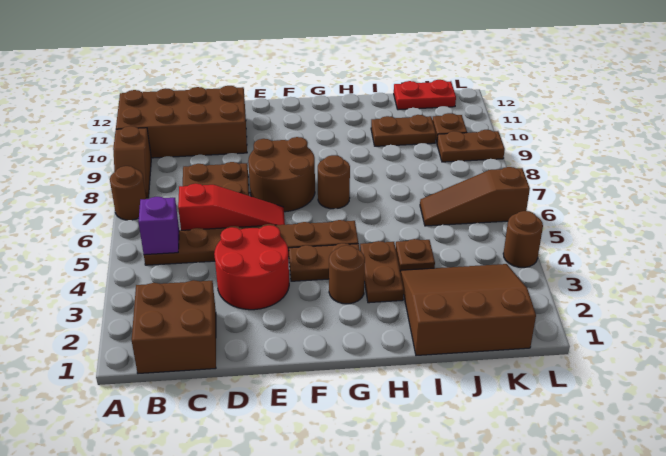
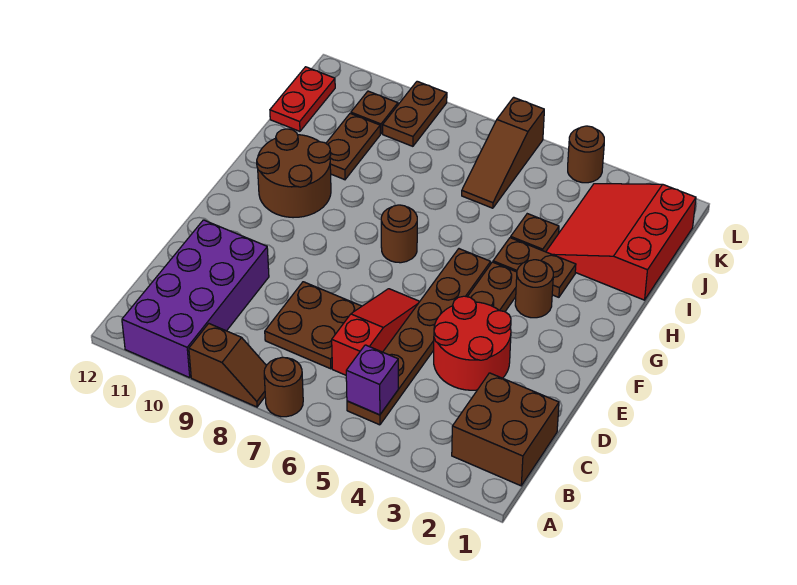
brown 2x4 brick [116,86,247,158] -> purple 2x4 brick [122,220,269,378]
brown 2x2 round brick [248,137,315,212] -> brown 2x2 round brick moved to [257,129,331,218]
brown 3x3 slope [400,264,536,356] -> red 3x3 slope [546,184,696,300]

